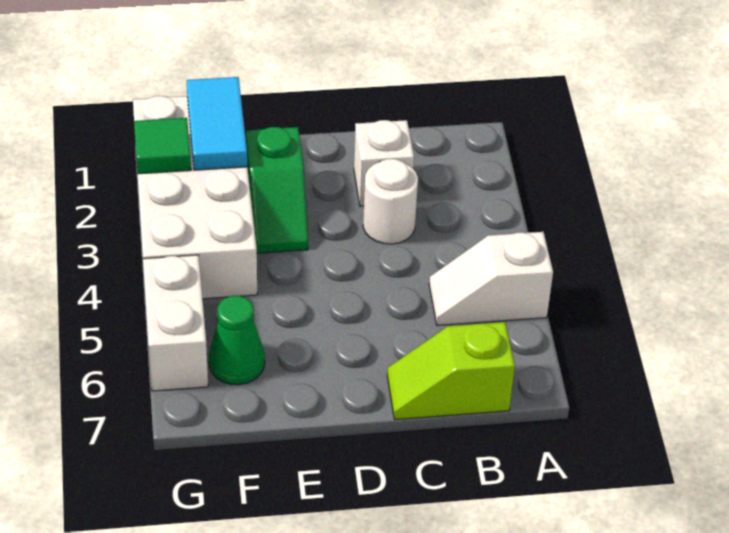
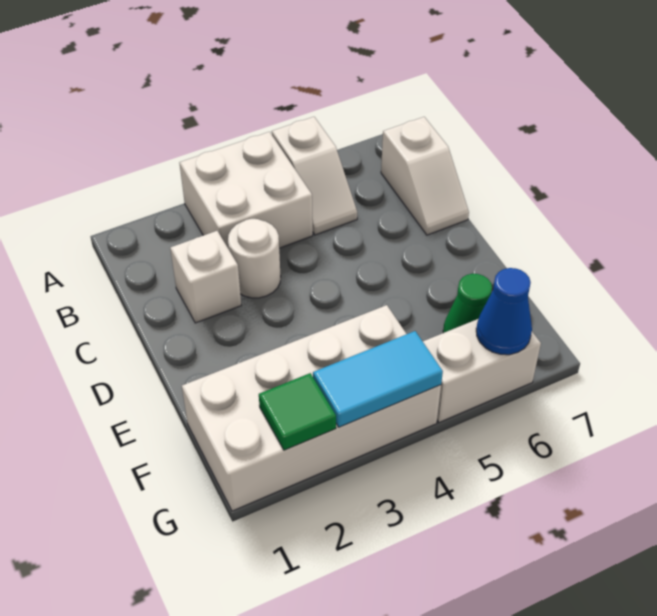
none -> white 2x2 brick [180,132,313,249]
lime 1x2 slope [387,322,515,420] -> white 1x2 slope [381,117,469,235]
green 1x2 slope [246,127,308,253] -> none
cyan 1x2 tile [187,77,247,170] -> cyan 1x2 tile moved to [313,331,443,427]
none -> blue 1x1 cone [476,268,532,355]

